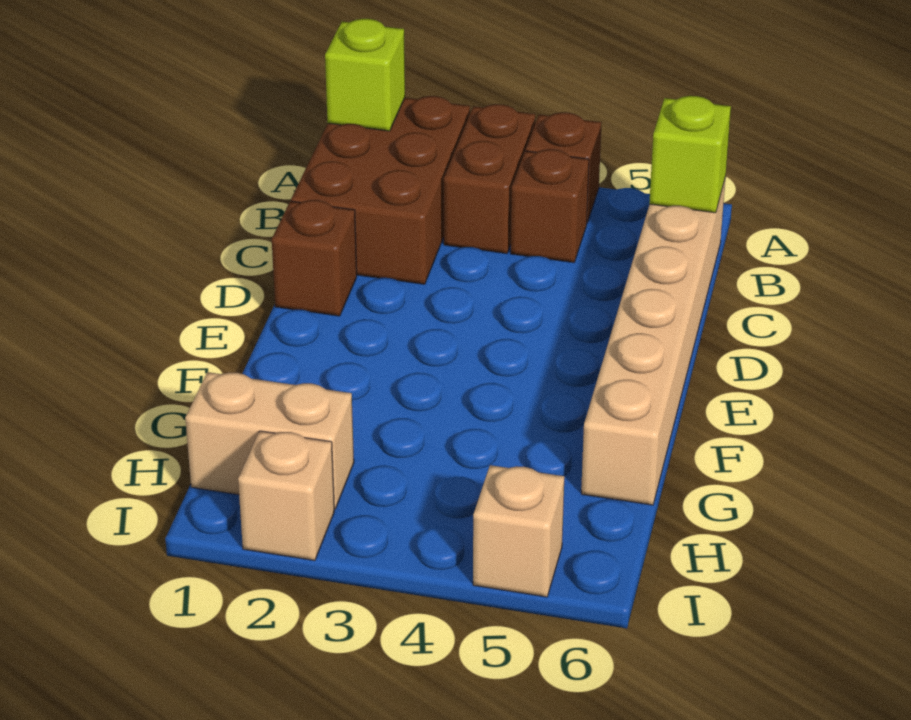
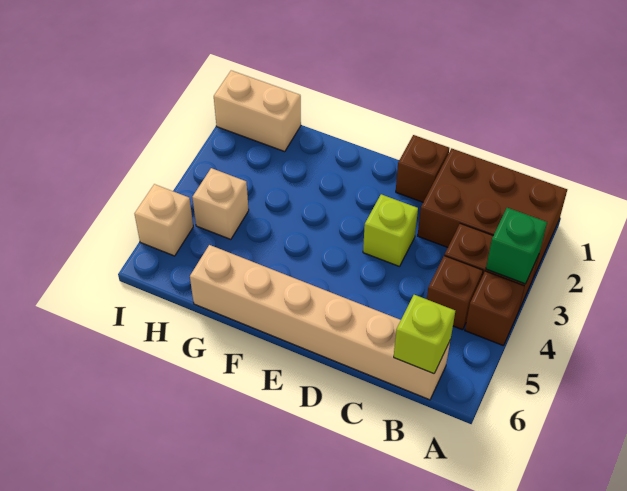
lime 1x1 brick [325,19,405,131] -> lime 1x1 brick moved to [363,194,418,266]
none -> green 1x1 brick [486,208,547,284]
tan 1x2 brick [185,372,354,509] -> tan 1x2 brick turned to [214,70,301,151]
tan 1x1 brick [238,431,334,561] -> tan 1x1 brick moved to [192,168,249,239]

